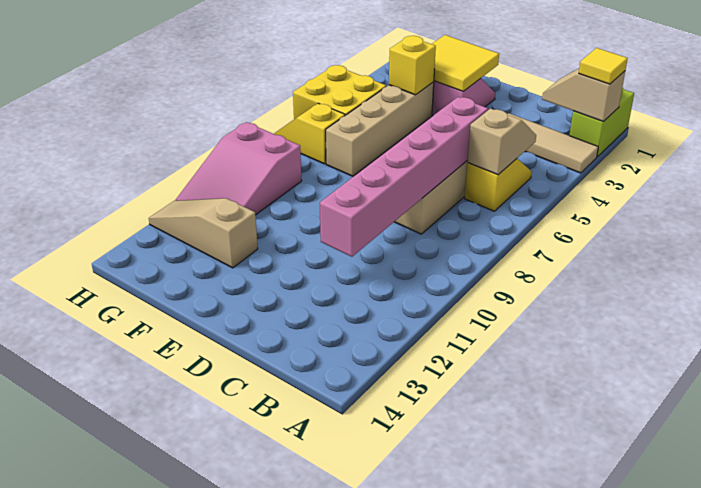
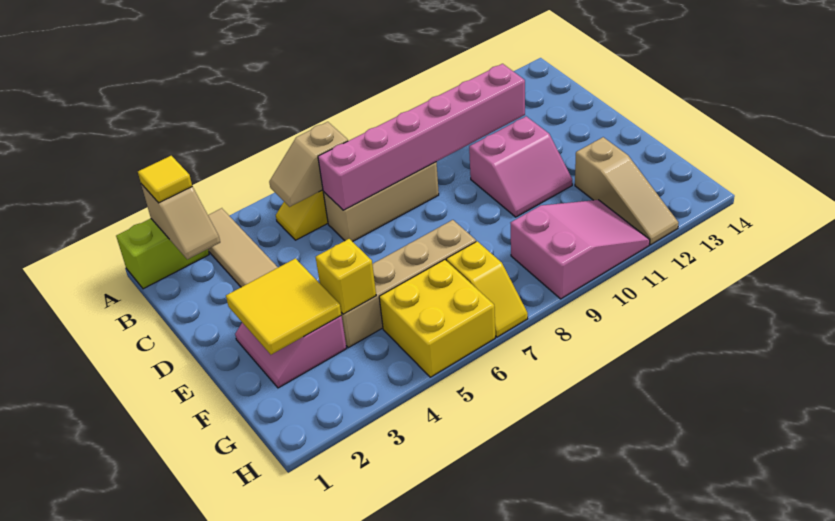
none -> pink 2x2 slope [469,116,572,217]

